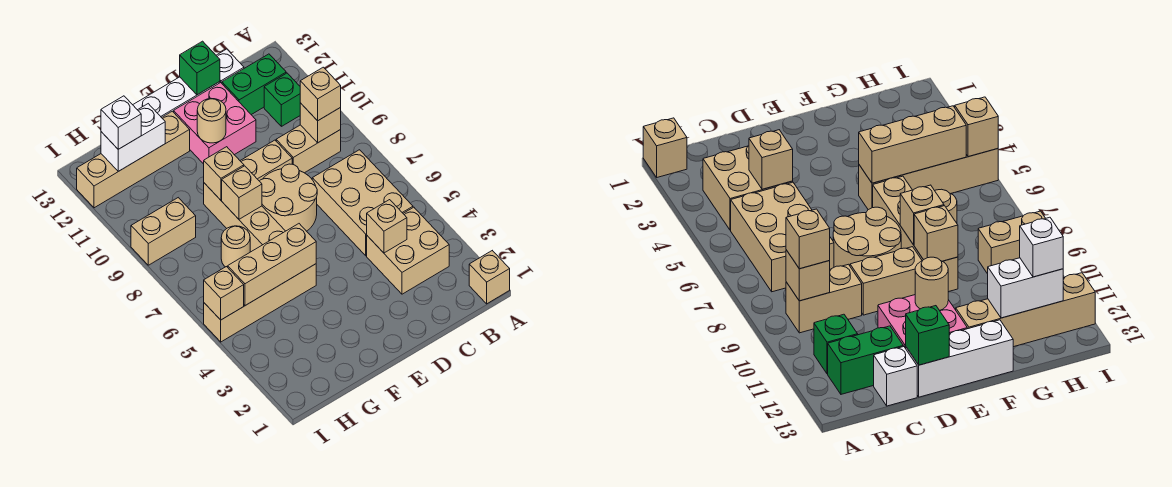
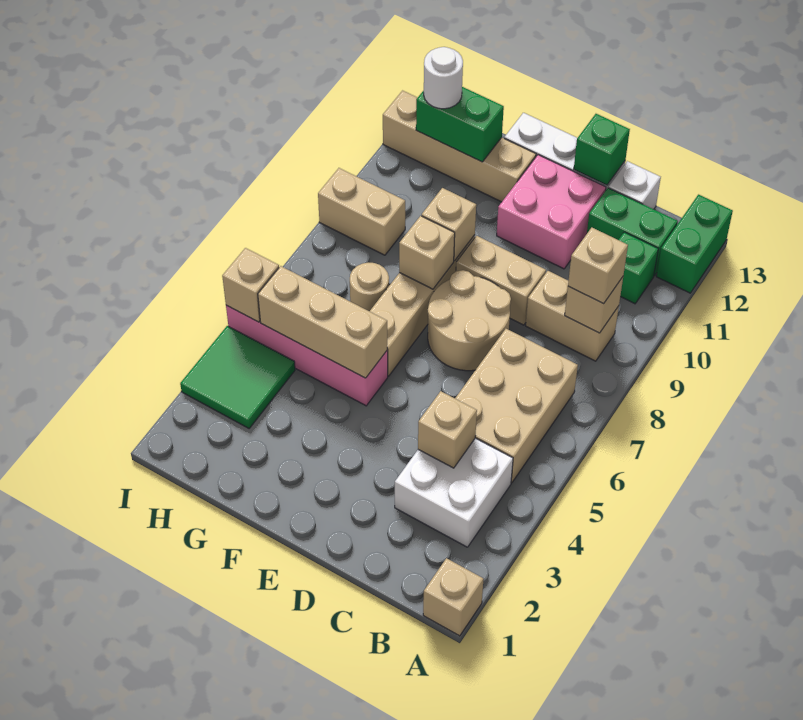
none -> green 1x2 brick [656,195,733,293]
tan 2x2 brick [367,207,449,294] -> white 2x2 brick [395,438,513,547]
tan 1x1 round brick [197,99,226,143] -> none
tan 1x4 brick [204,264,316,342] -> pink 1x4 brick [226,305,388,406]
white 1x2 brick [101,104,165,171] -> green 1x2 brick [416,87,504,162]
none -> green 2x2 tile [180,326,295,428]
white 1x1 brick [101,96,141,149] -> white 1x1 round brick [424,47,463,109]

